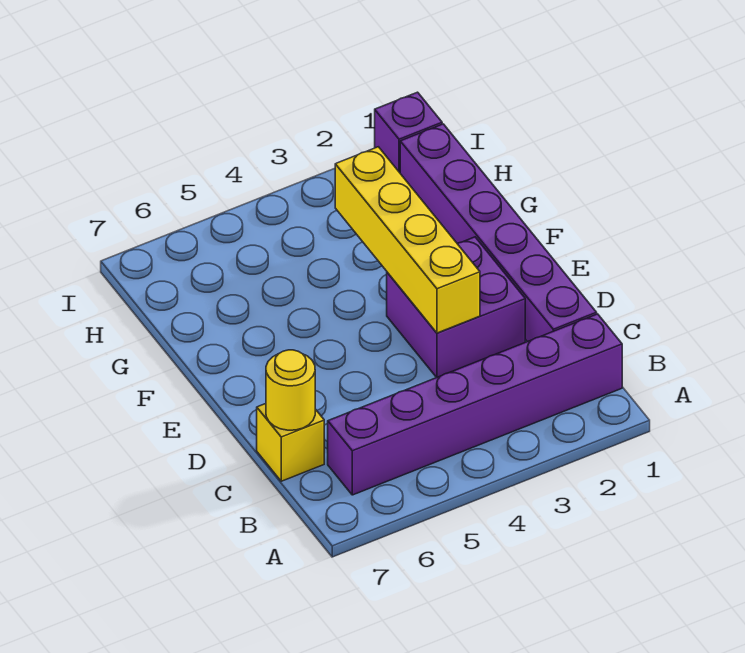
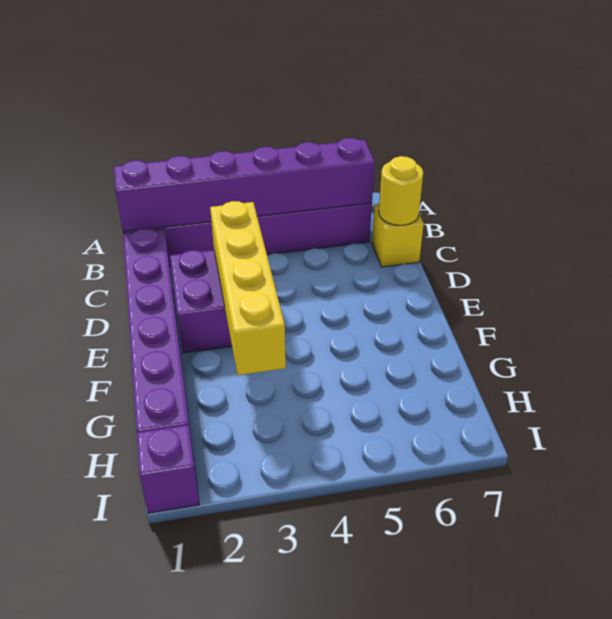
none -> purple 1x6 brick [114,138,375,232]

